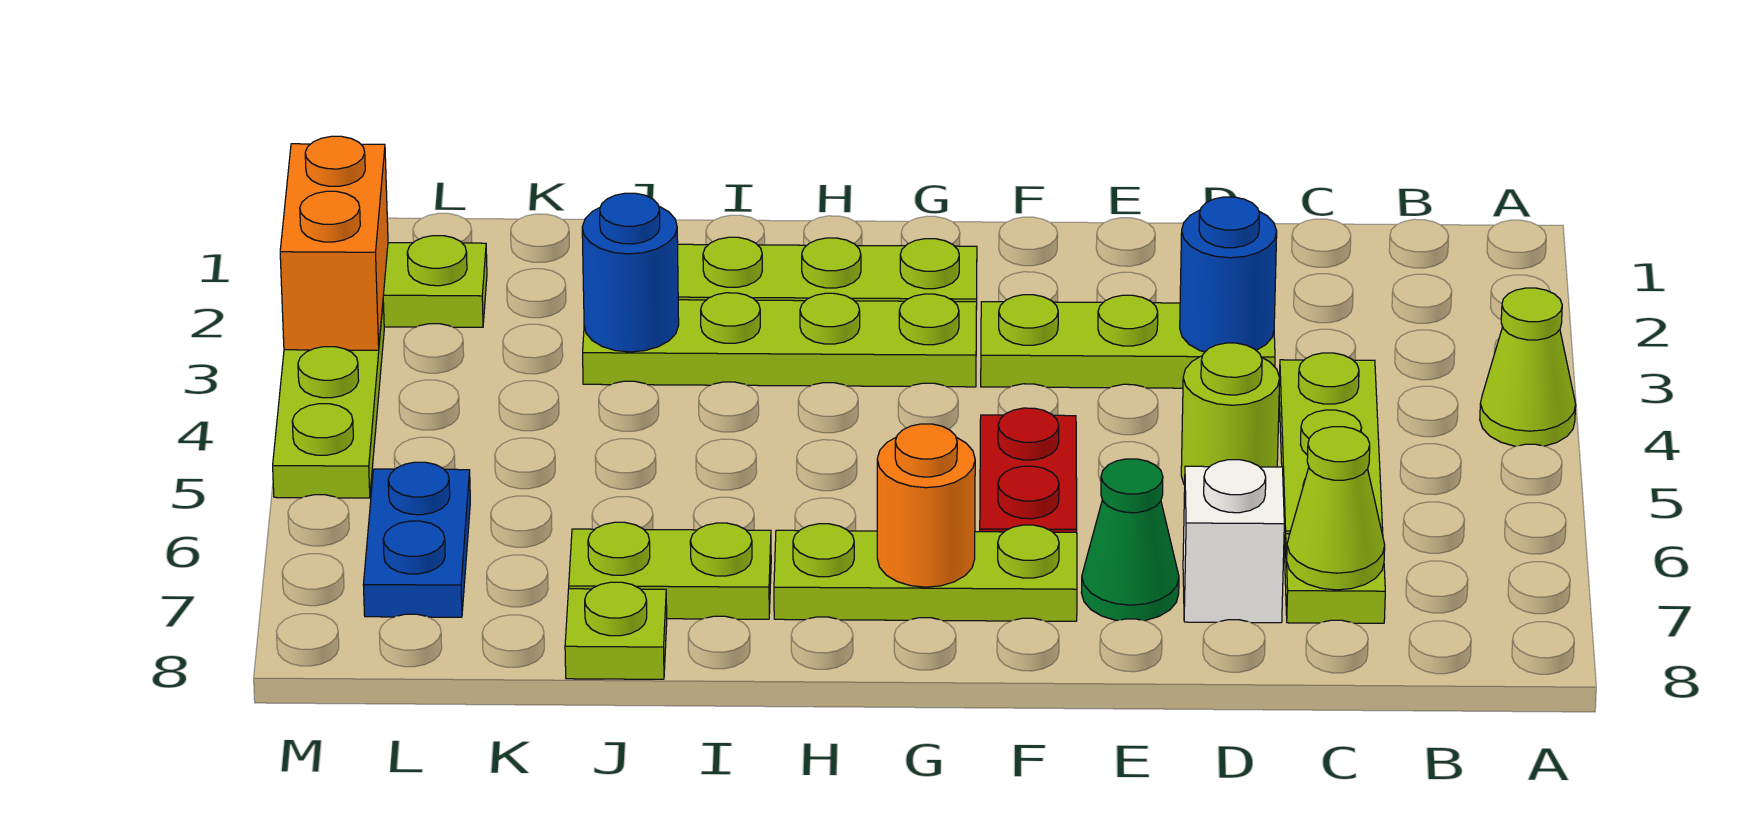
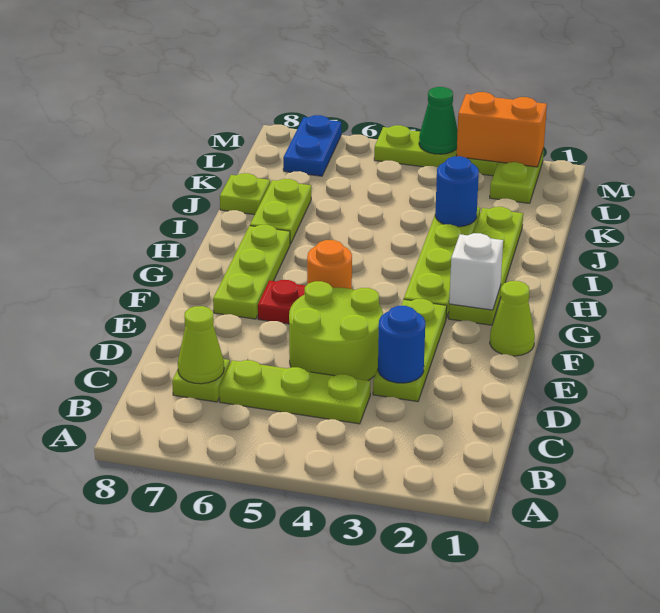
lime 1x1 cone [1480,288,1576,446] -> lime 1x1 cone moved to [490,281,535,356]
lime 1x1 round brick [1181,343,1280,485] -> lime 2x2 round brick [289,281,383,380]
white 1x1 brick [1183,460,1284,623] -> white 1x1 brick moved to [449,233,503,310]
green 1x1 cone [1081,459,1179,621] -> green 1x1 cone moved to [419,87,458,154]
orange 1x1 round brick [877,424,975,587] -> orange 1x1 round brick moved to [307,240,352,289]
blue 1x2 plate [363,462,470,617] -> blue 1x2 plate turned to [283,115,341,176]

